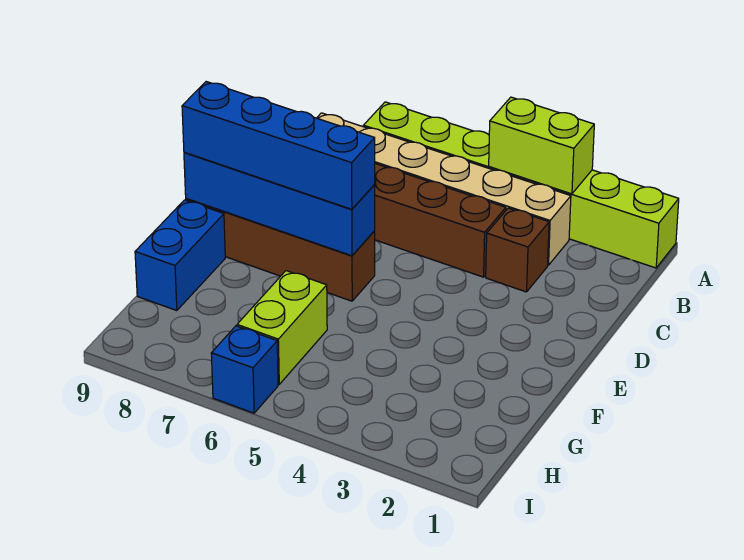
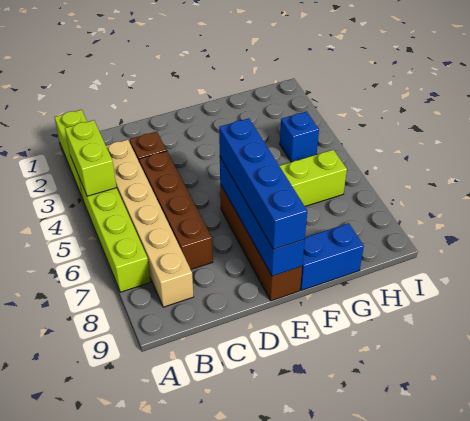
blue 1x1 brick [211,326,278,413] -> blue 1x1 brick moved to [280,112,319,162]

